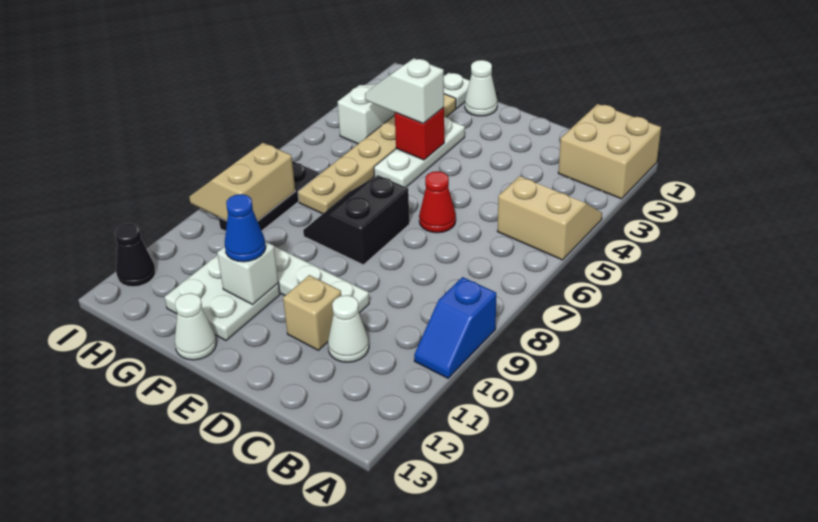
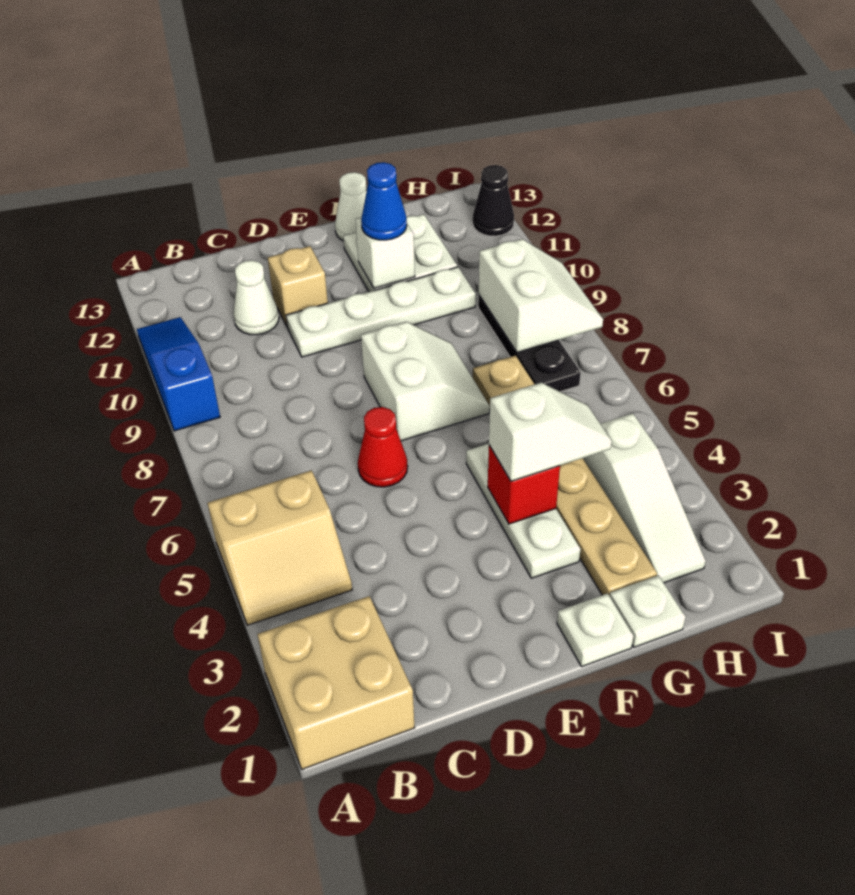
blue 1x2 slope [414,277,496,378] -> blue 1x3 slope [137,317,220,431]
black 2x2 slope [303,175,409,265] -> white 2x2 slope [361,322,490,441]
white 1x1 cone [465,60,497,116] -> white 1x1 plate [557,593,634,666]
tan 2x2 slope [189,143,295,221] -> white 2x2 slope [479,239,603,353]

